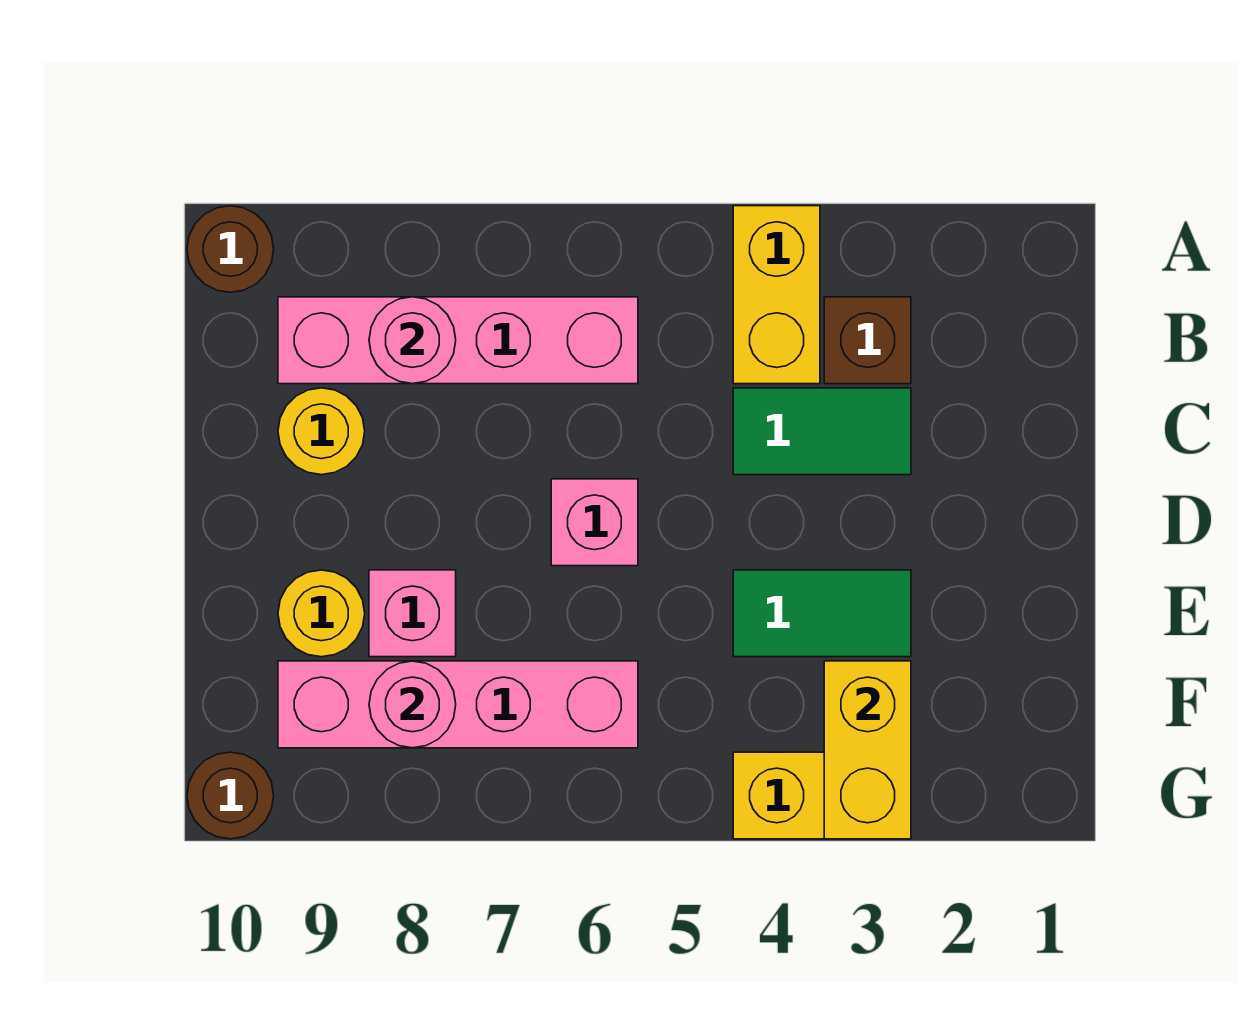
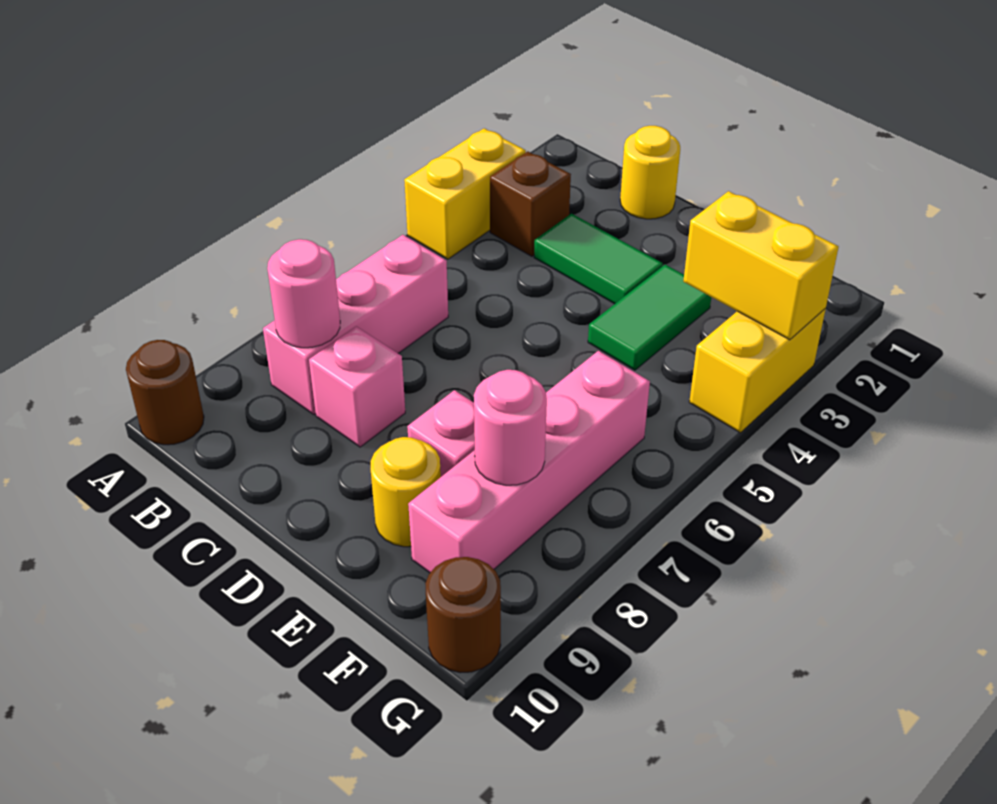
yellow 1x2 brick [733,206,820,384] -> yellow 1x2 brick turned to [404,128,526,259]
pink 1x4 brick [278,297,638,384] -> pink 1x3 brick [263,235,448,414]
green 1x2 tile [733,388,911,475] -> green 1x2 tile turned to [534,214,663,304]
yellow 1x1 round brick [278,388,365,475] -> yellow 1x1 round brick moved to [620,126,680,219]
pink 1x1 brick [551,479,638,566] -> pink 1x1 brick moved to [309,327,405,447]

